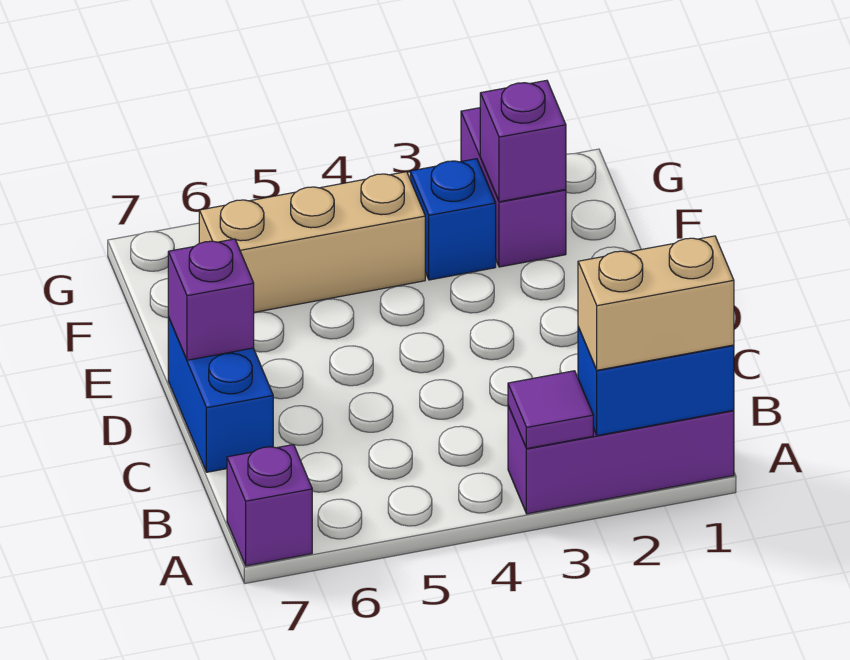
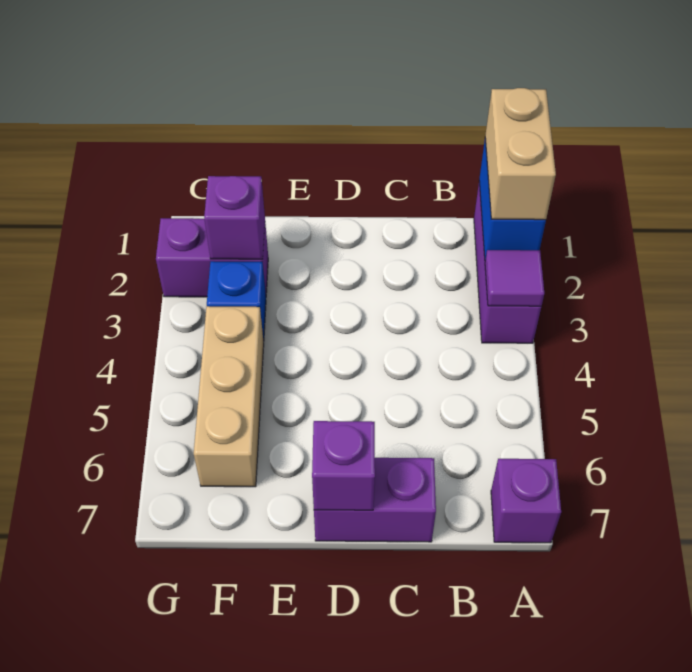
blue 1x2 brick [168,317,273,472] -> purple 1x2 brick [314,458,436,542]

